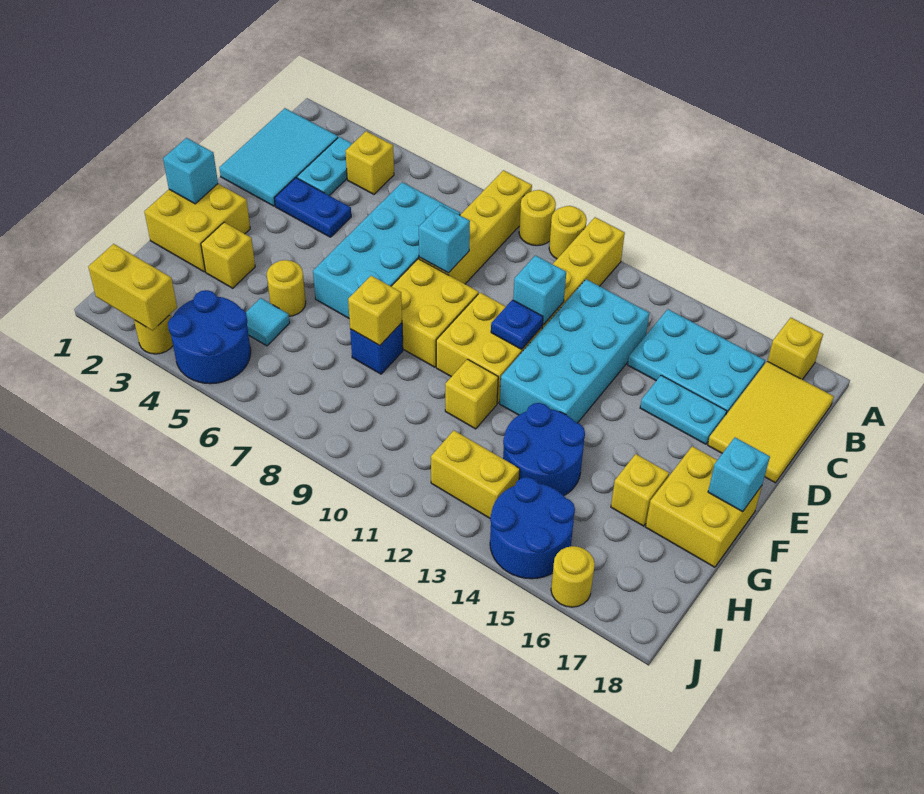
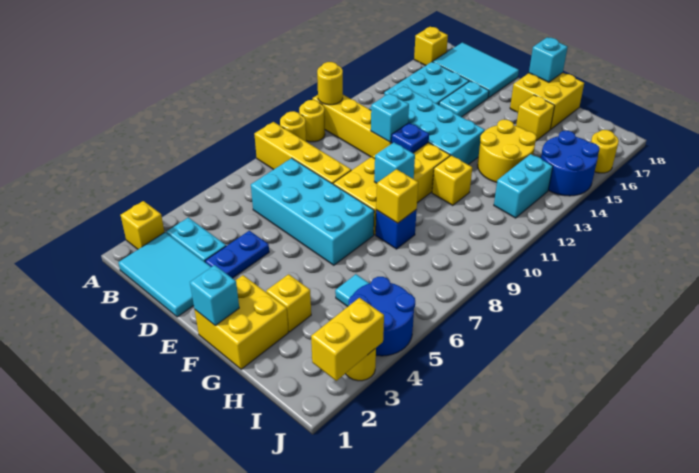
yellow 1x1 brick [345,131,394,194] -> yellow 1x1 brick moved to [121,201,165,249]
yellow 2x3 tile [708,361,834,483] -> cyan 2x3 tile [433,42,519,98]
cyan 1x1 brick [419,205,470,273] -> cyan 1x1 brick moved to [374,142,415,183]
yellow 1x1 round brick [267,260,306,316] -> yellow 1x1 round brick moved to [317,62,343,105]
blue 2x2 round brick [503,403,585,496] -> yellow 2x2 round brick [478,120,536,182]
yellow 1x2 brick [431,430,520,518] -> cyan 1x2 brick [494,154,553,218]

